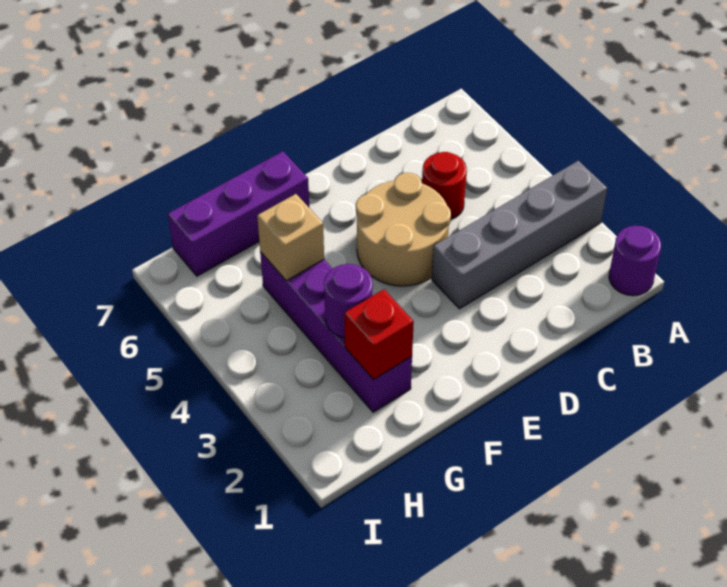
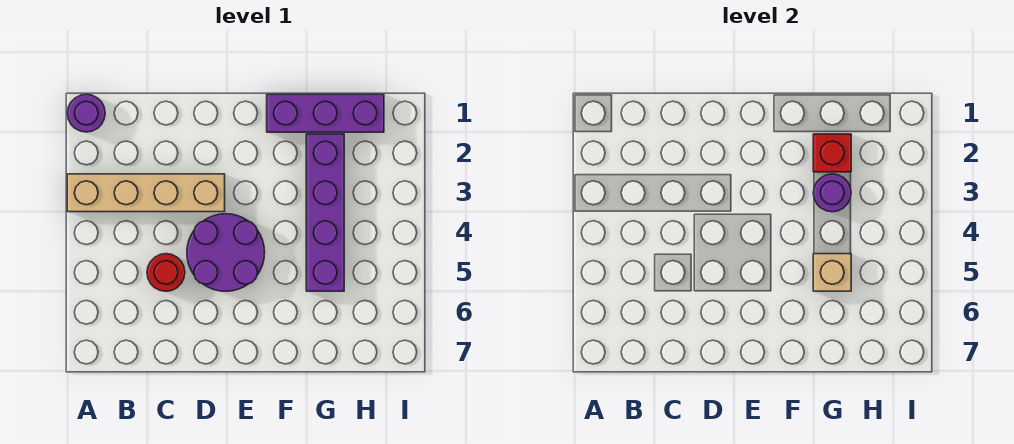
grey 1x4 brick [432,161,607,309] -> tan 1x4 brick [67,174,225,212]
tan 2x2 round brick [356,173,451,286] -> purple 2x2 round brick [187,214,265,291]
purple 1x3 brick [168,151,309,276] -> purple 1x3 brick moved to [267,94,384,132]

